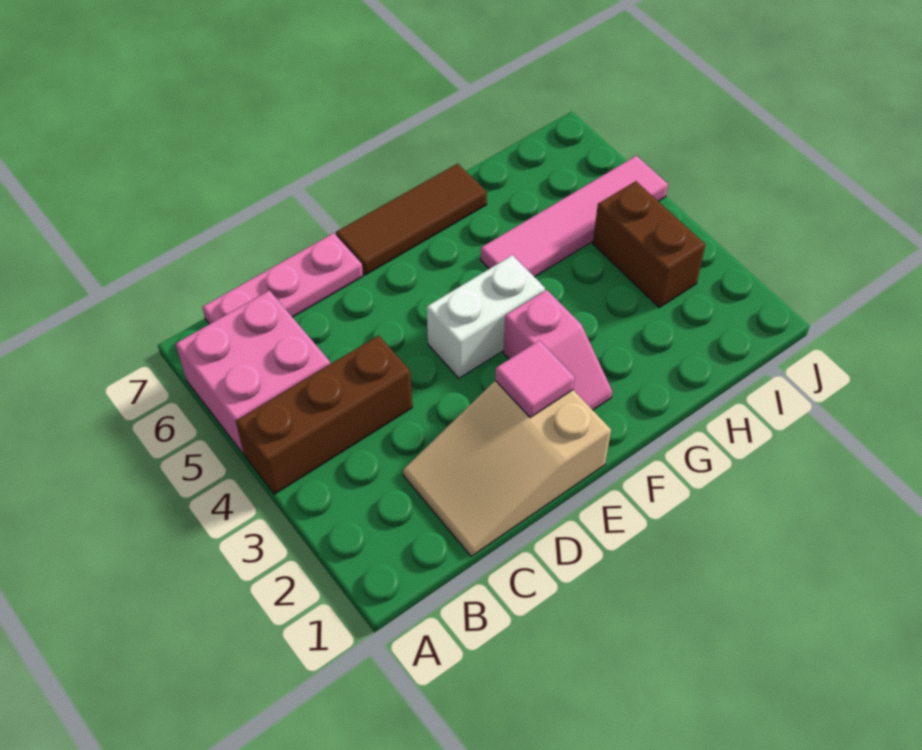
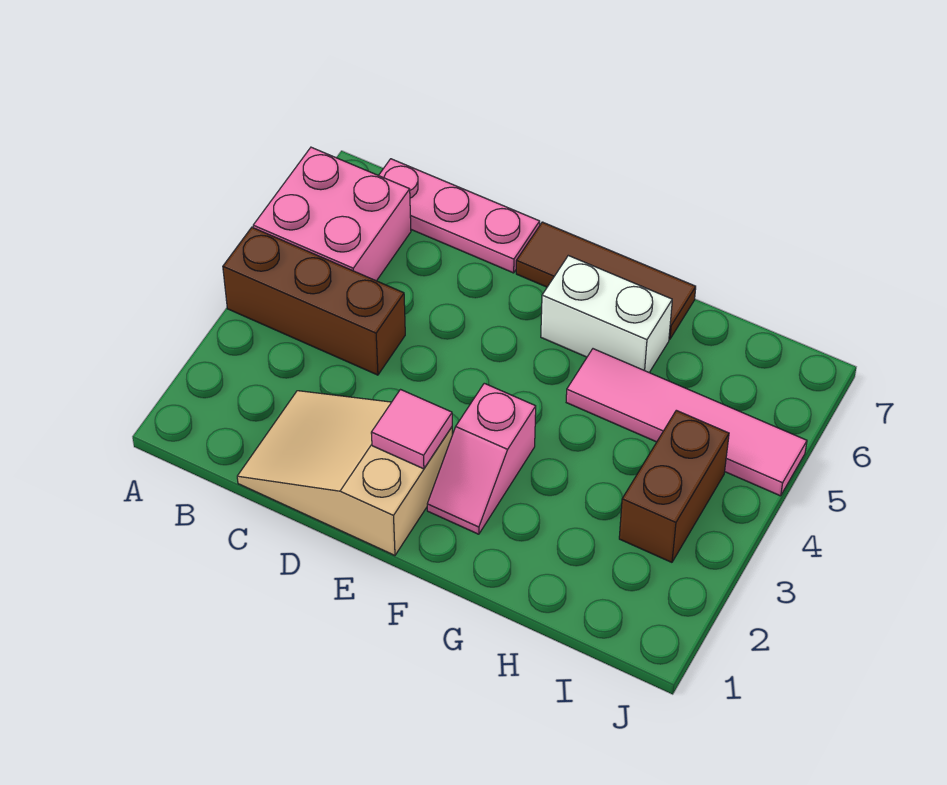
white 1x2 brick [427,255,545,378] -> white 1x2 brick moved to [541,256,672,372]

